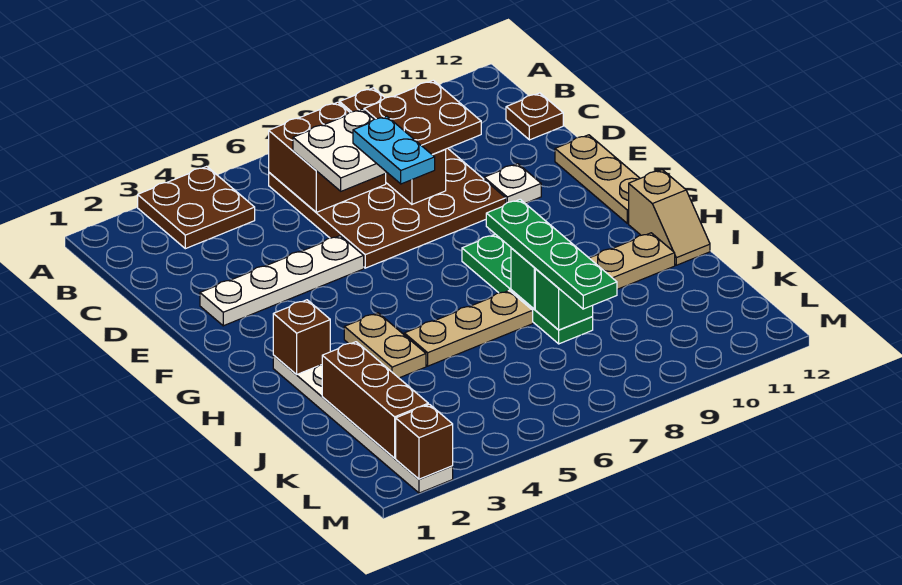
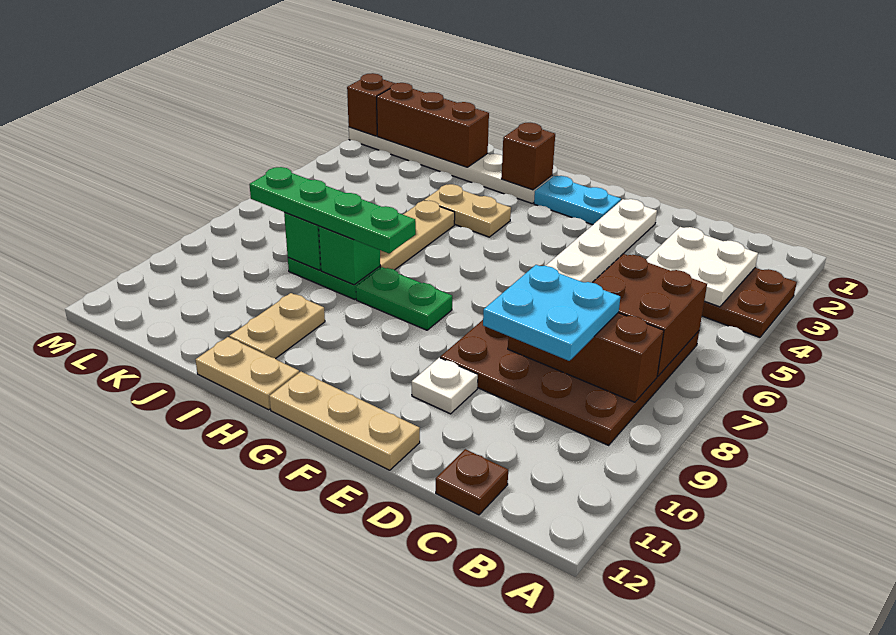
white 2x2 plate [293,109,387,191] -> white 2x2 plate moved to [646,227,758,307]
brown 2x2 plate [364,80,481,155] -> cyan 2x2 plate [483,265,620,361]
cyan 1x2 plate [353,116,435,184] -> cyan 1x2 plate moved to [534,176,621,225]
tan 1x2 slope [629,170,710,265] -> tan 1x2 plate [196,337,299,410]

